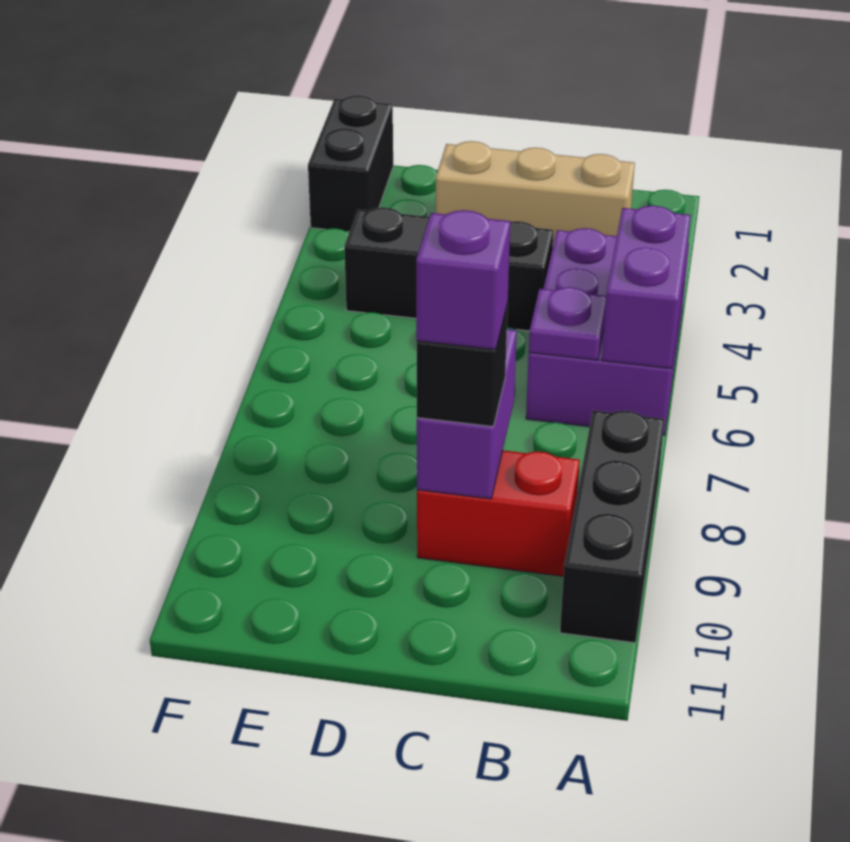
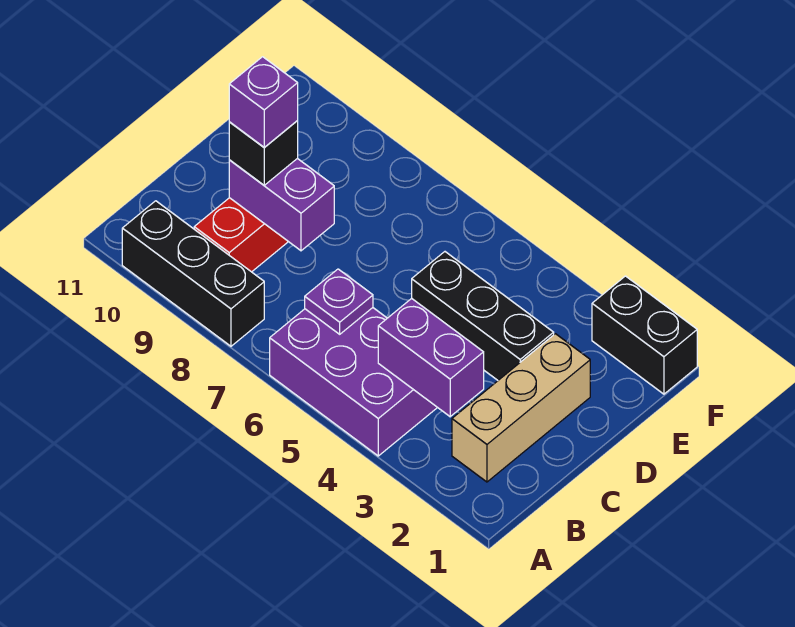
purple 1x2 brick [602,206,691,369] -> purple 1x2 brick moved to [378,298,484,417]
black 1x3 brick [344,207,553,331] -> black 1x3 brick turned to [412,252,554,380]

